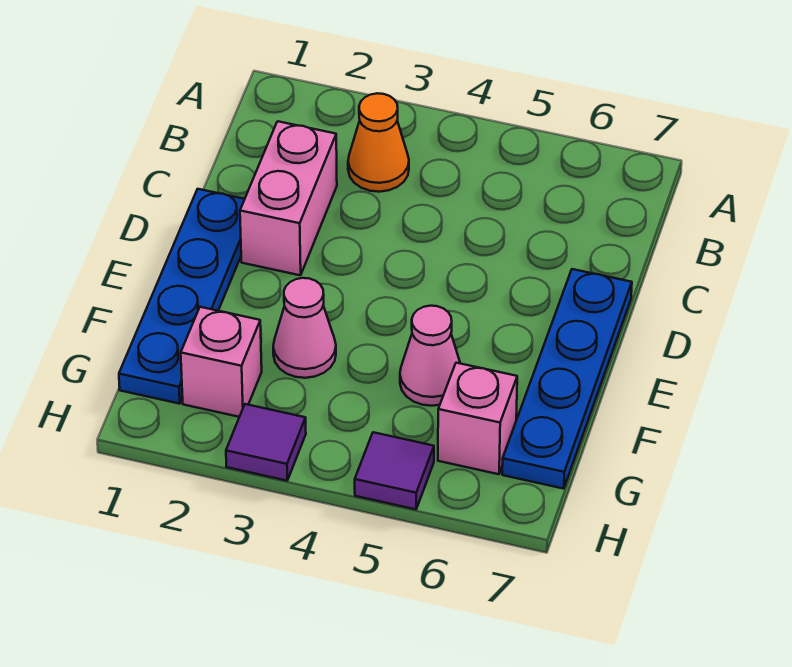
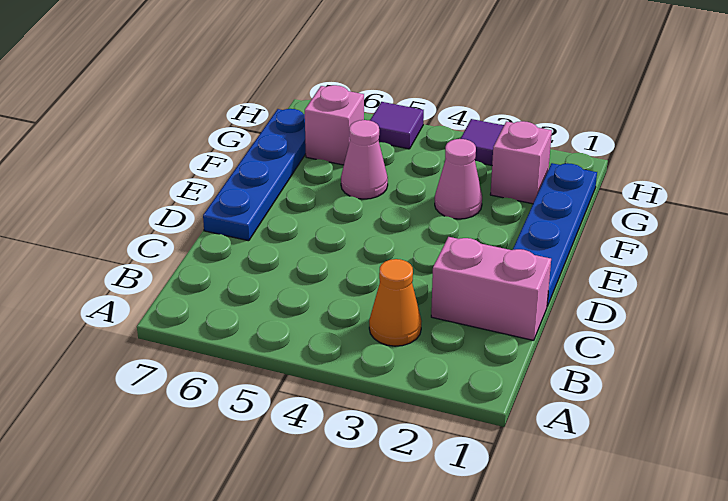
pink 1x2 brick [240,121,337,275] -> pink 1x2 brick turned to [431,237,551,340]

